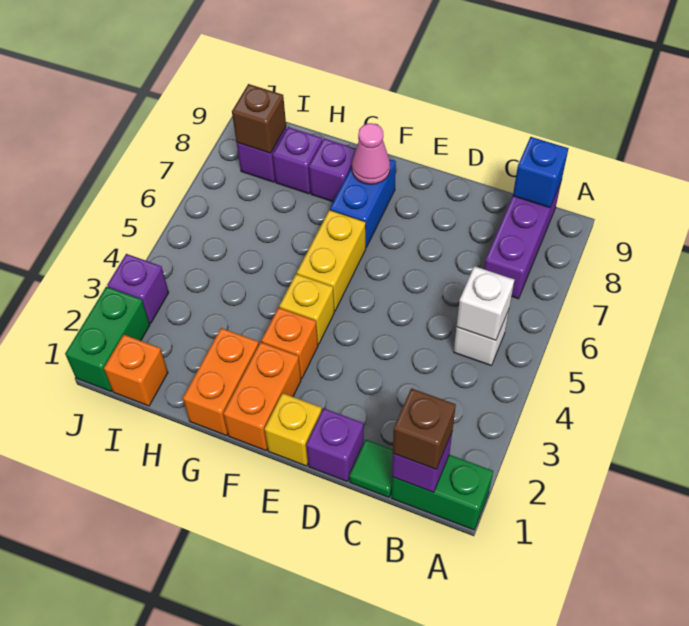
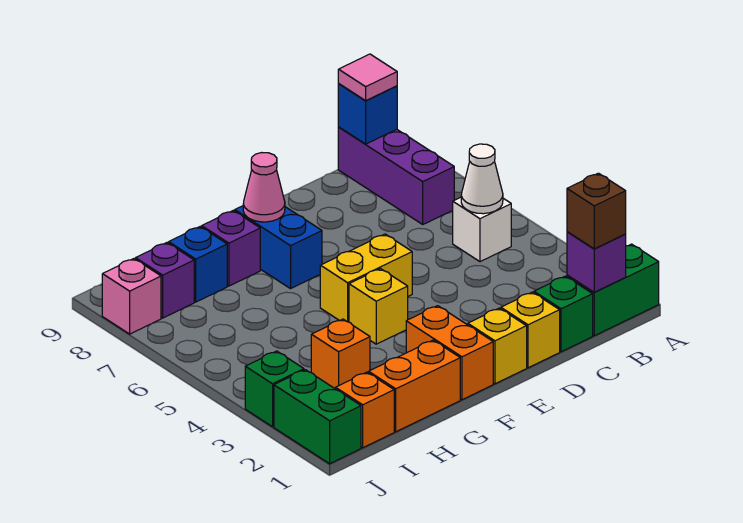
white 1x1 brick [457,266,514,340] -> white 1x1 cone [461,144,503,214]
none -> pink 1x1 tile [338,54,397,101]
green 1x1 tile [349,440,393,497] -> green 1x1 brick [534,276,593,352]
purple 1x1 brick [306,409,364,482] -> yellow 1x1 brick [501,292,560,368]
orange 1x1 brick [261,308,318,379] -> orange 1x1 brick moved to [311,319,370,389]
yellow 1x2 brick [297,210,366,311] -> yellow 1x2 brick turned to [320,234,412,322]
orange 1x2 brick [183,328,259,435] -> orange 1x2 brick turned to [369,340,460,432]
purple 1x1 brick [273,127,322,194] -> blue 1x1 brick [169,227,227,302]
brown 1x1 brick [232,84,286,153] -> none
purple 1x1 brick [107,254,169,324] -> green 1x1 brick [245,351,304,427]
none -> pink 1x1 brick [102,259,161,334]

